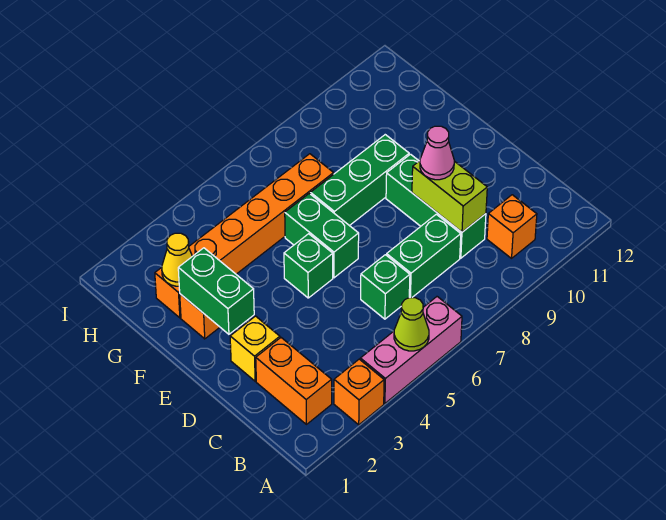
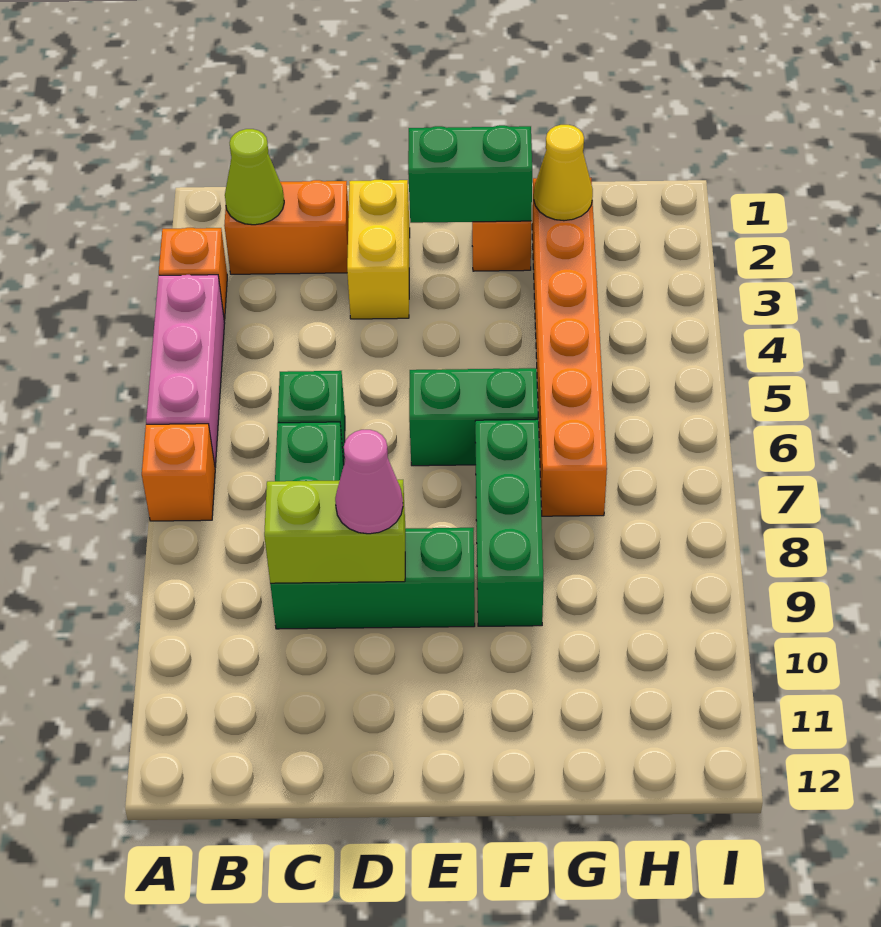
lime 1x1 cone [394,298,429,351] -> lime 1x1 cone moved to [225,129,284,225]
orange 1x1 brick [487,195,537,258] -> orange 1x1 brick moved to [142,424,215,521]
yellow 1x1 brick [230,316,280,381] -> yellow 1x2 brick [347,180,410,319]
green 1x1 brick [284,234,333,298] -> none

